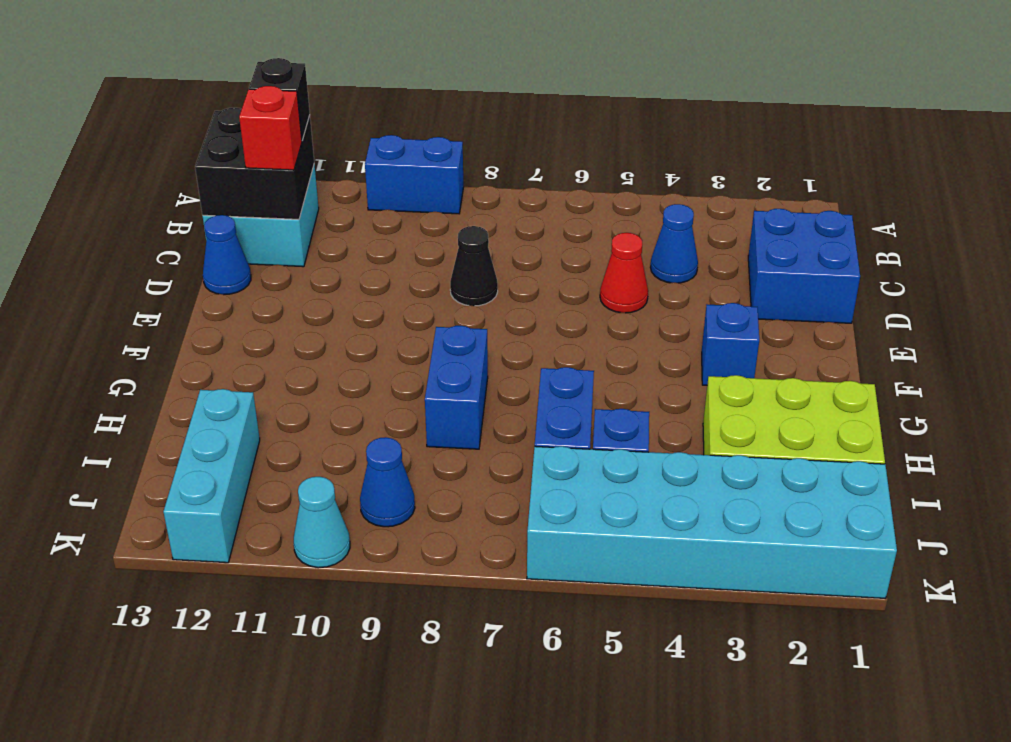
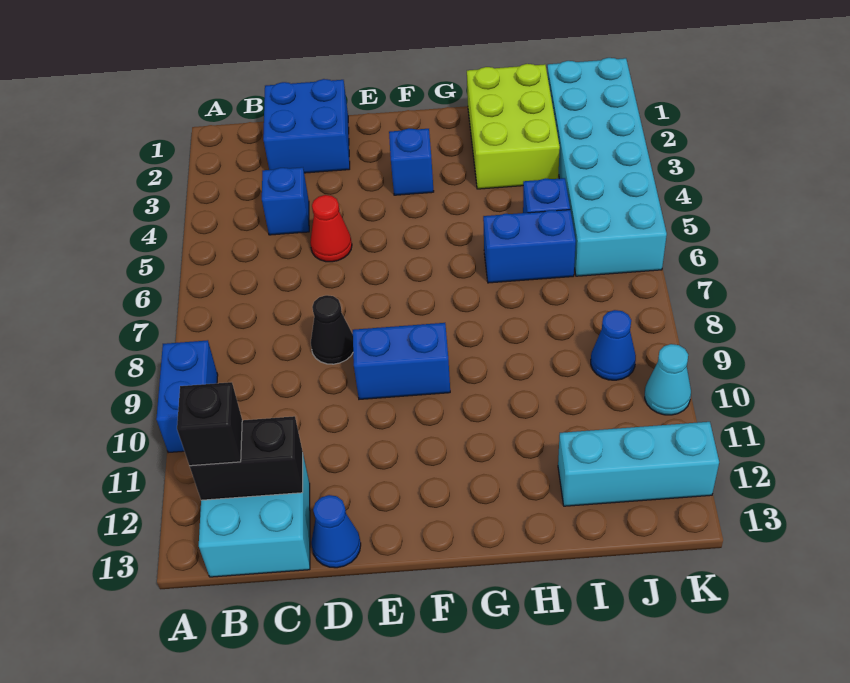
black 2x2 brick [195,108,314,219] -> black 1x2 brick [190,416,303,500]
blue 1x1 cone [650,204,698,283] -> blue 1x1 brick [262,167,309,235]
red 1x1 brick [239,86,302,170] -> none
blue 1x2 brick [425,326,488,449] -> blue 1x2 brick moved to [353,323,450,399]

